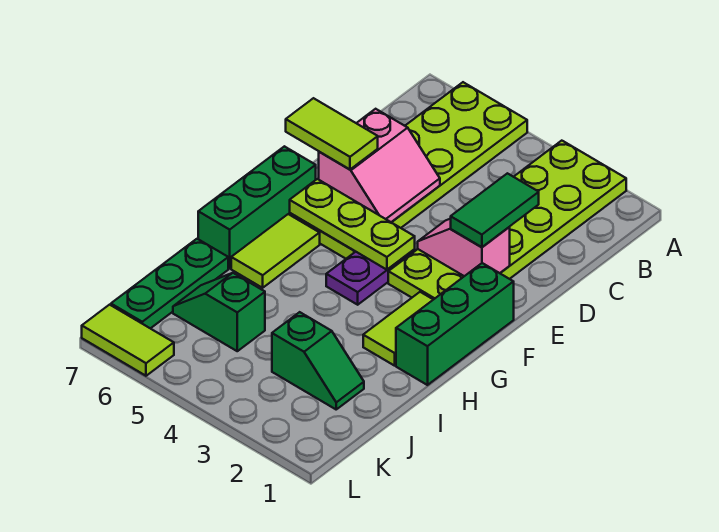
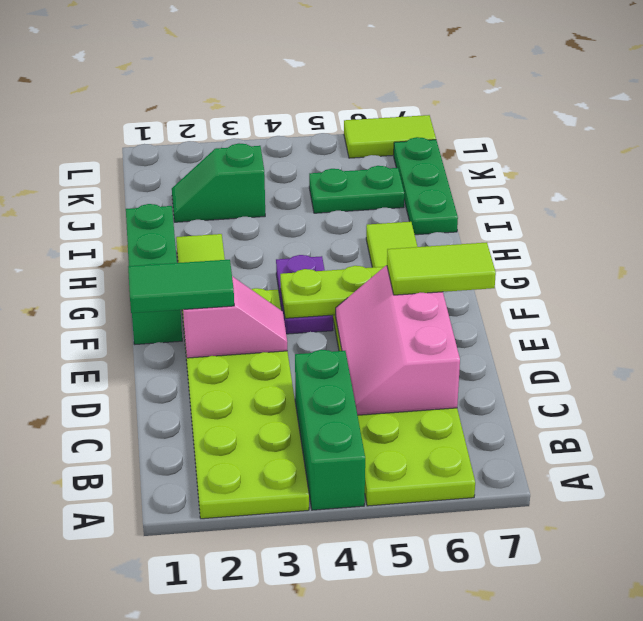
green 1x2 tile [451,173,539,247] -> green 1x2 tile turned to [128,260,234,313]
pink 2x2 slope [319,109,440,222] -> pink 2x3 slope [336,266,460,415]
green 1x3 brick [198,146,316,268] -> green 1x3 brick moved to [295,350,365,510]
green 1x2 slope [173,273,265,351] -> green 1x2 plate [309,166,404,213]

